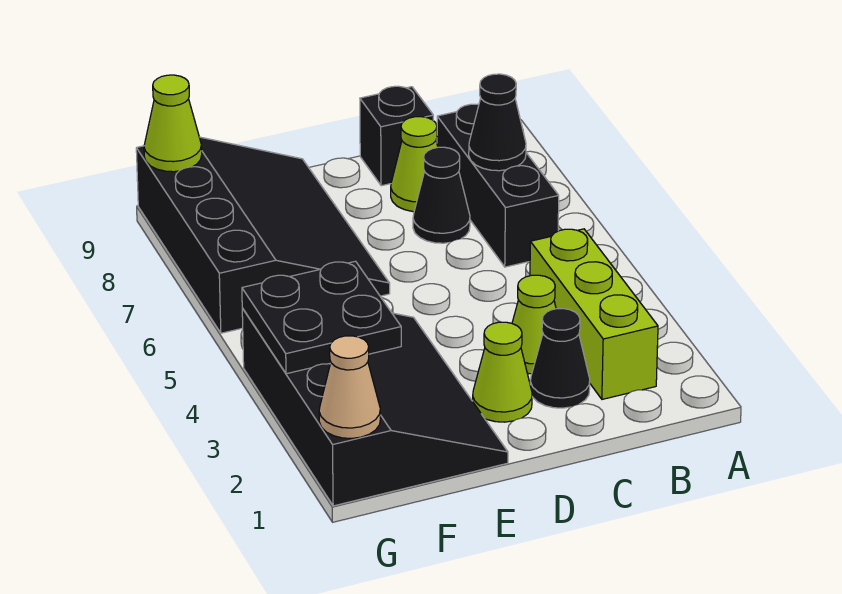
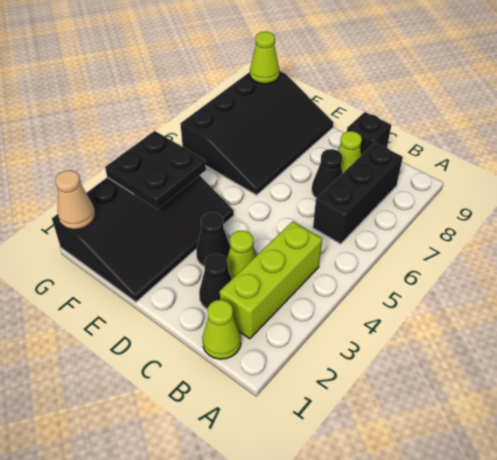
black 1x1 cone [469,74,526,171] -> black 1x1 cone moved to [196,213,230,266]
lime 1x1 cone [473,322,532,422] -> lime 1x1 cone moved to [202,300,241,359]

